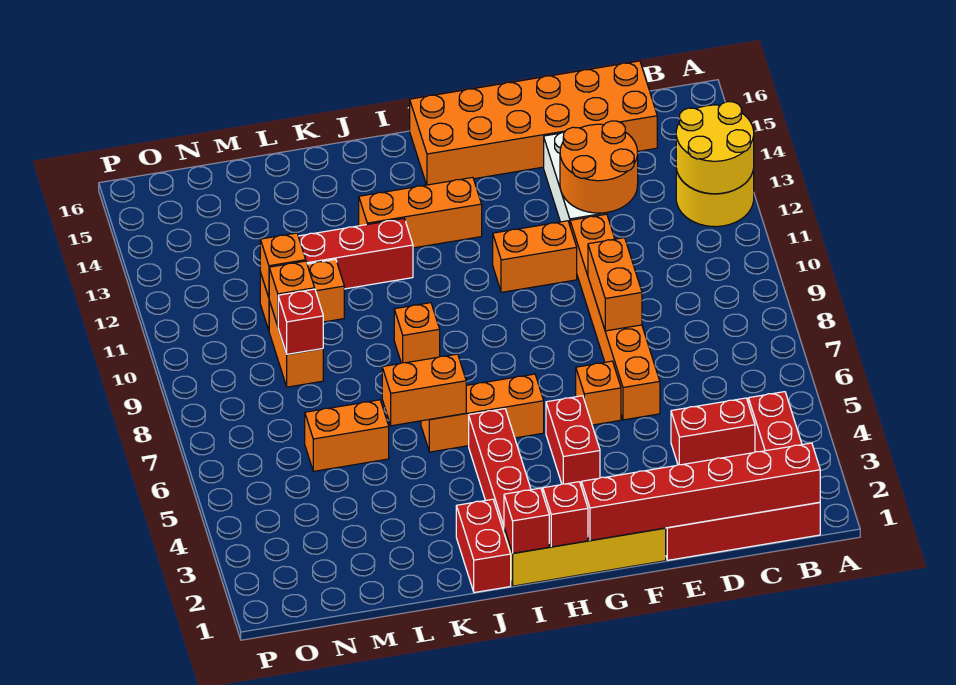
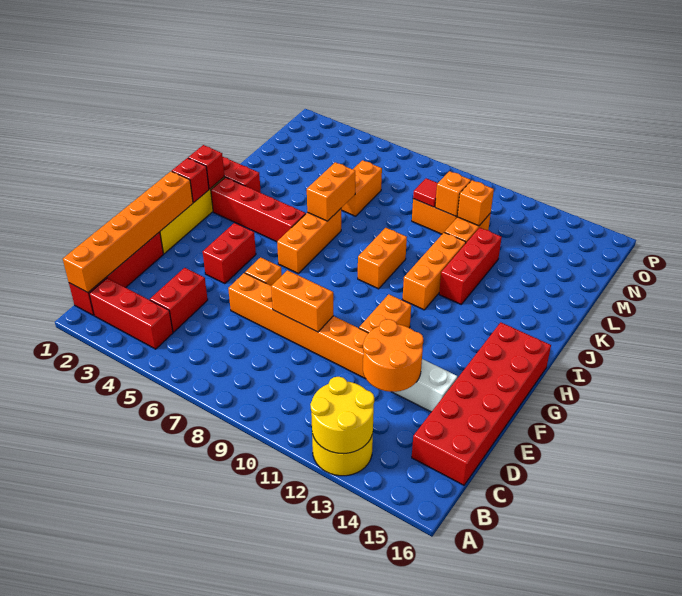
red 1x6 brick [581,443,820,541] -> orange 1x6 brick [63,171,193,293]
orange 2x6 brick [410,61,657,185] -> red 2x6 brick [412,322,551,485]
red 1x2 brick [546,396,600,484] -> red 1x2 brick turned to [203,223,256,284]
orange 1x3 brick [359,177,482,248] -> orange 1x3 brick moved to [402,232,466,310]
orange 1x1 brick [394,303,440,363] -> orange 1x2 brick [358,228,407,289]
red 1x1 brick [278,289,323,354] -> red 1x1 tile [413,178,438,207]

